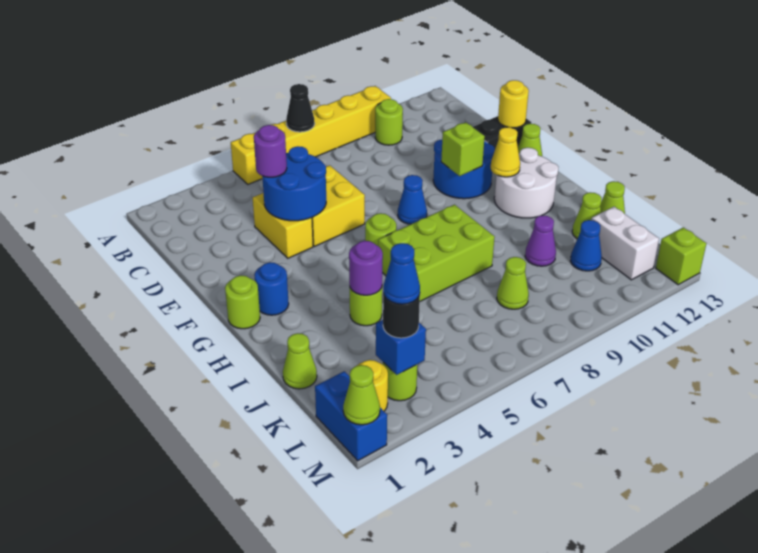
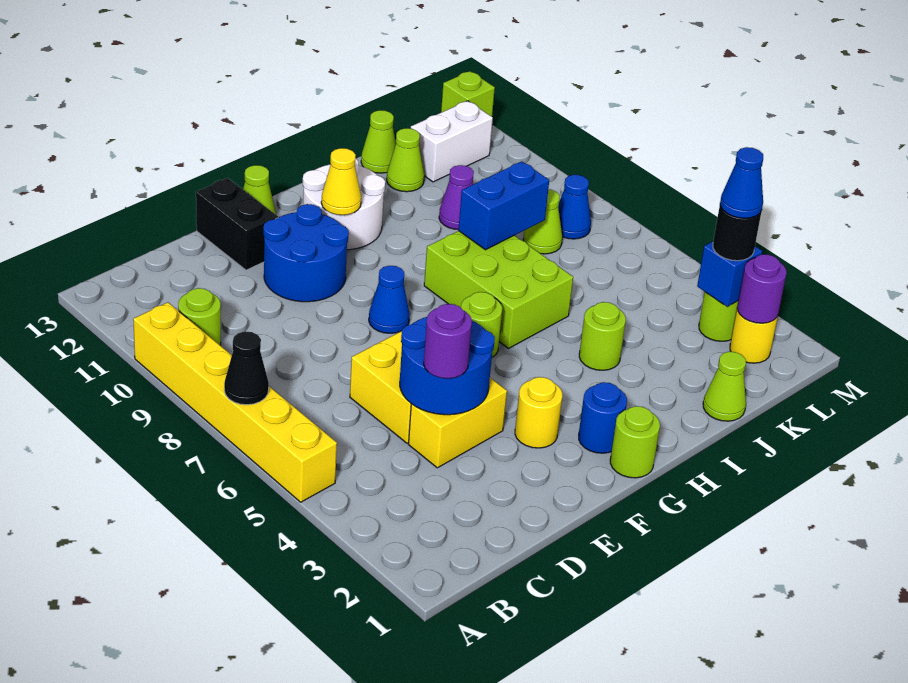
yellow 1x1 round brick [498,80,529,128] -> yellow 1x1 round brick moved to [515,377,562,448]
lime 1x1 brick [441,122,485,176] -> none
purple 1x1 round brick [349,241,383,295] -> purple 1x1 round brick moved to [737,254,787,323]
blue 1x1 cone [570,220,602,271] -> blue 1x1 cone moved to [558,175,591,239]
blue 1x2 brick [315,371,387,461] -> blue 1x2 brick moved to [458,161,549,250]
lime 1x1 cone [343,365,380,425] -> none

